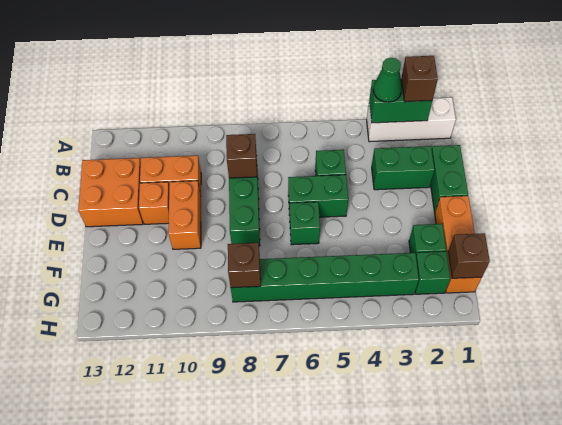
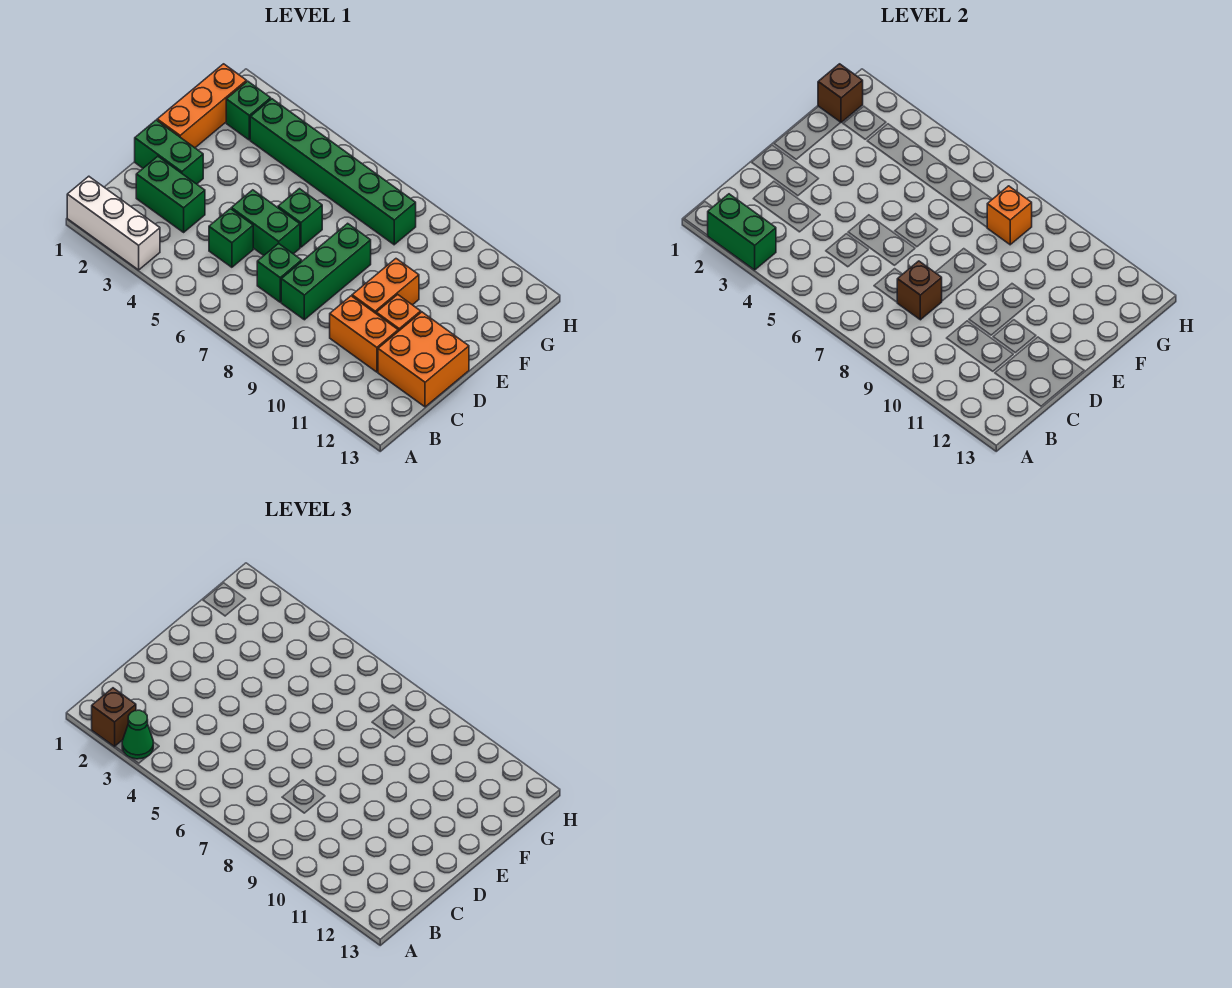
green 1x2 brick [431,145,468,212] -> green 1x2 brick turned to [135,120,203,184]
green 1x1 brick [409,224,446,254] -> green 1x1 brick moved to [257,243,302,302]
brown 1x1 brick [228,243,261,288] -> orange 1x1 brick [987,186,1032,245]

